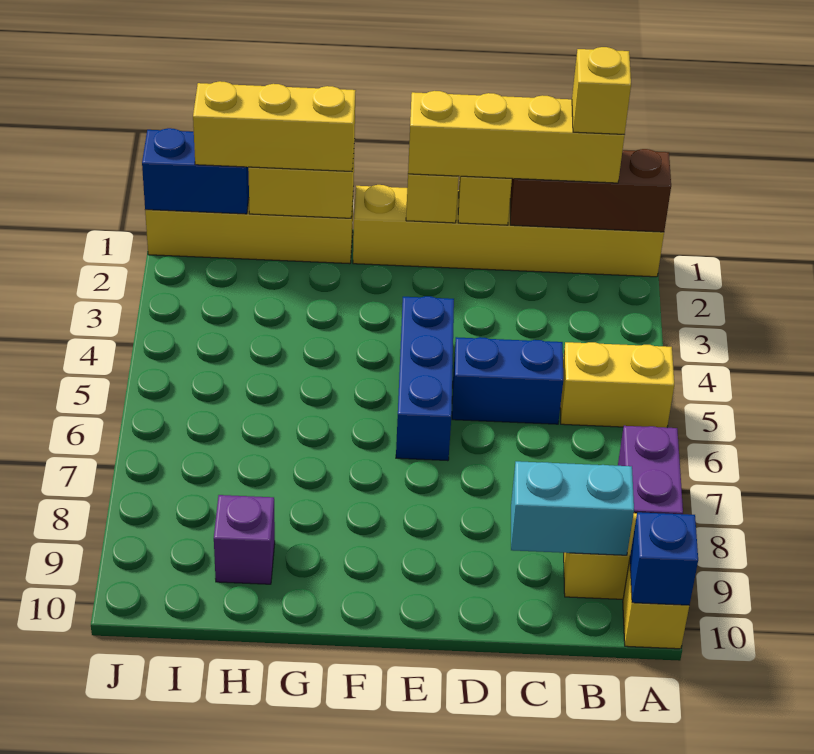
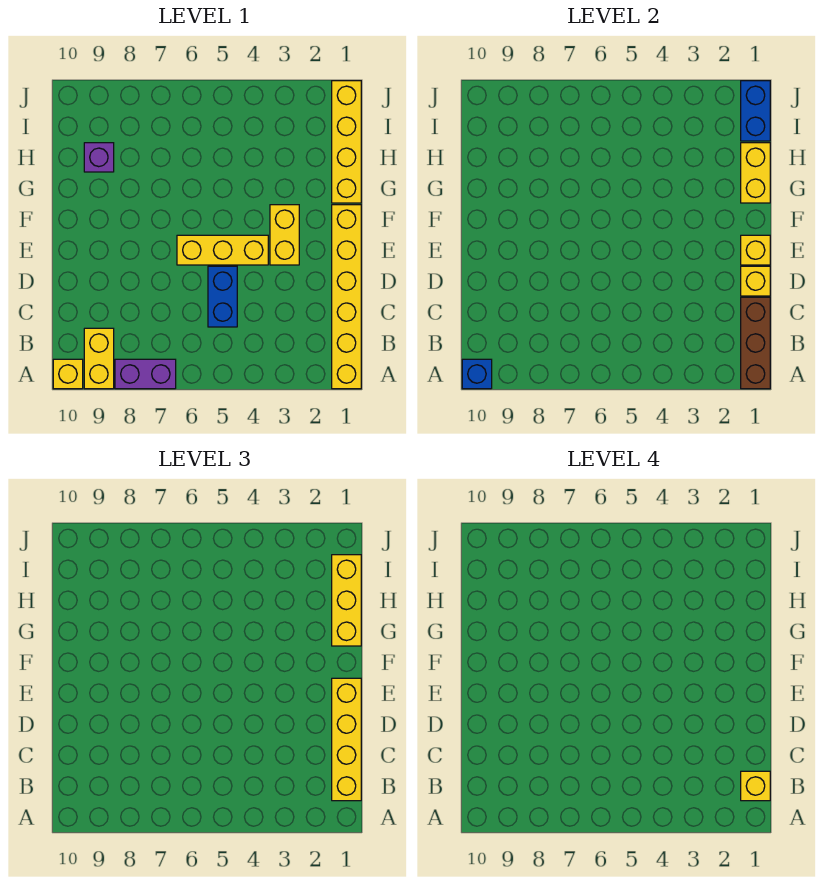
yellow 1x2 brick [560,342,674,428] -> yellow 1x2 brick moved to [270,205,299,265]
cyan 1x2 brick [511,461,634,555] -> none
blue 1x3 brick [396,296,454,461] -> yellow 1x3 brick [177,235,268,265]

